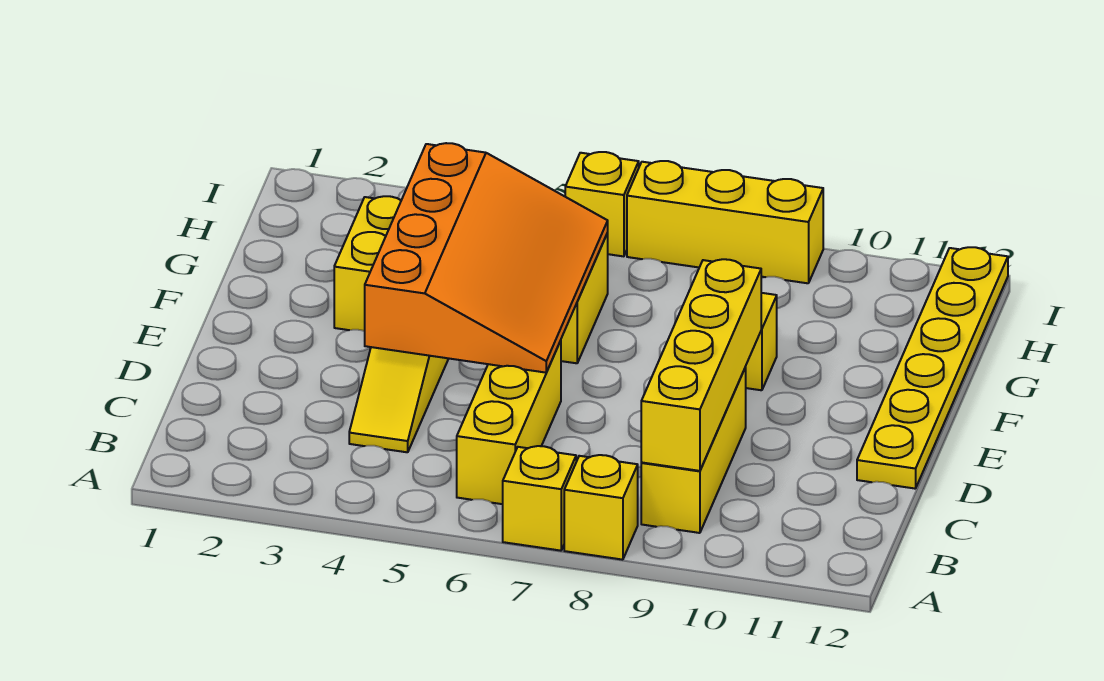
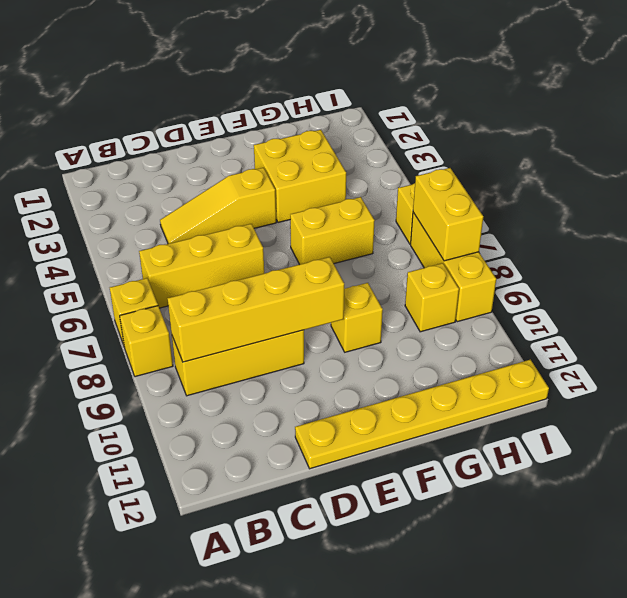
orange 3x4 slope [365,143,608,373] -> none
none -> yellow 1x1 brick [405,263,459,332]
none -> yellow 1x2 brick [413,168,483,261]

